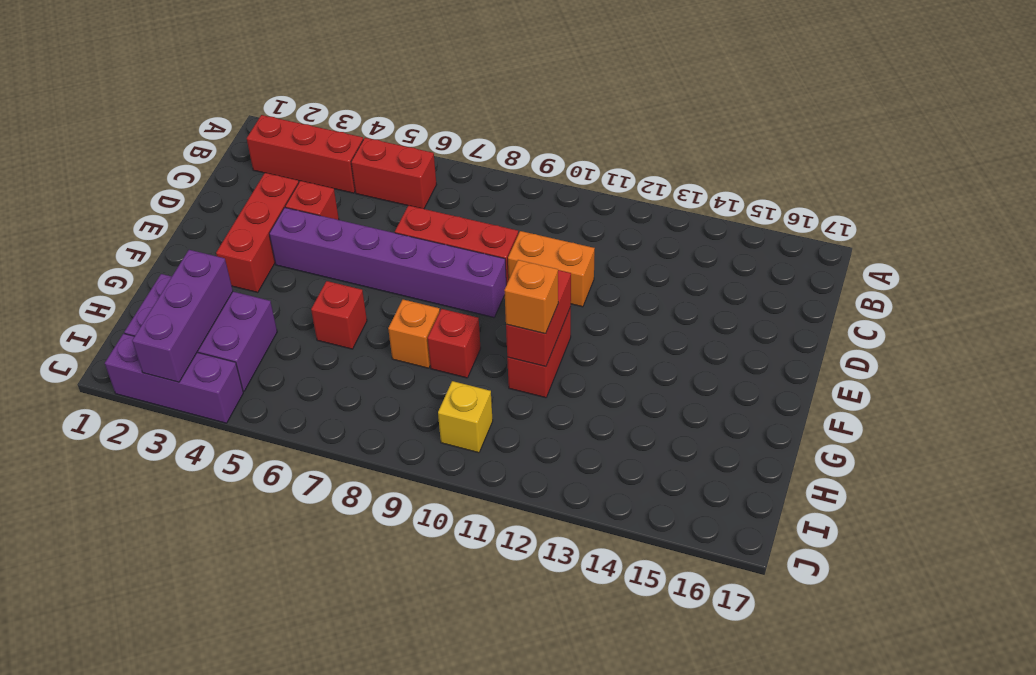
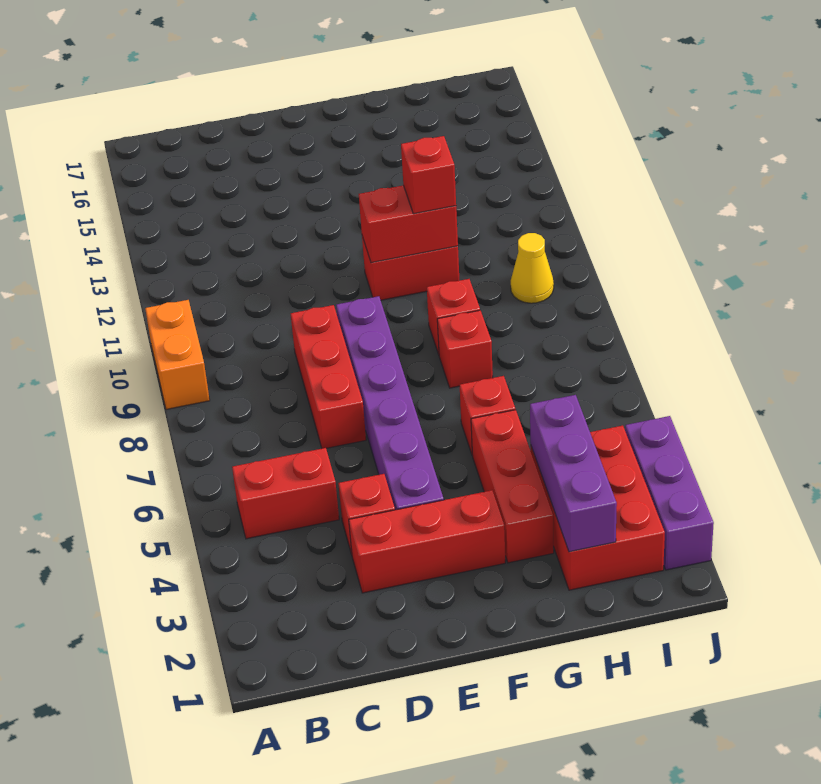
red 1x3 brick [247,115,363,193] -> red 1x3 brick moved to [471,410,554,563]
red 1x2 brick [351,138,436,209] -> red 1x2 brick turned to [232,448,339,539]
orange 1x2 brick [508,231,595,307] -> orange 1x2 brick moved to [145,300,210,409]
orange 1x1 brick [388,300,440,368] -> red 1x1 brick [437,310,493,388]
orange 1x1 brick [504,260,558,334] -> red 1x1 brick [401,136,456,214]
purple 2x3 brick [124,274,277,391] -> red 2x3 brick [531,426,665,590]
purple 1x3 brick [132,250,233,382] -> purple 1x3 brick turned to [530,395,617,552]
yellow 1x1 brick [438,381,493,453] -> yellow 1x1 cone [511,233,554,303]

